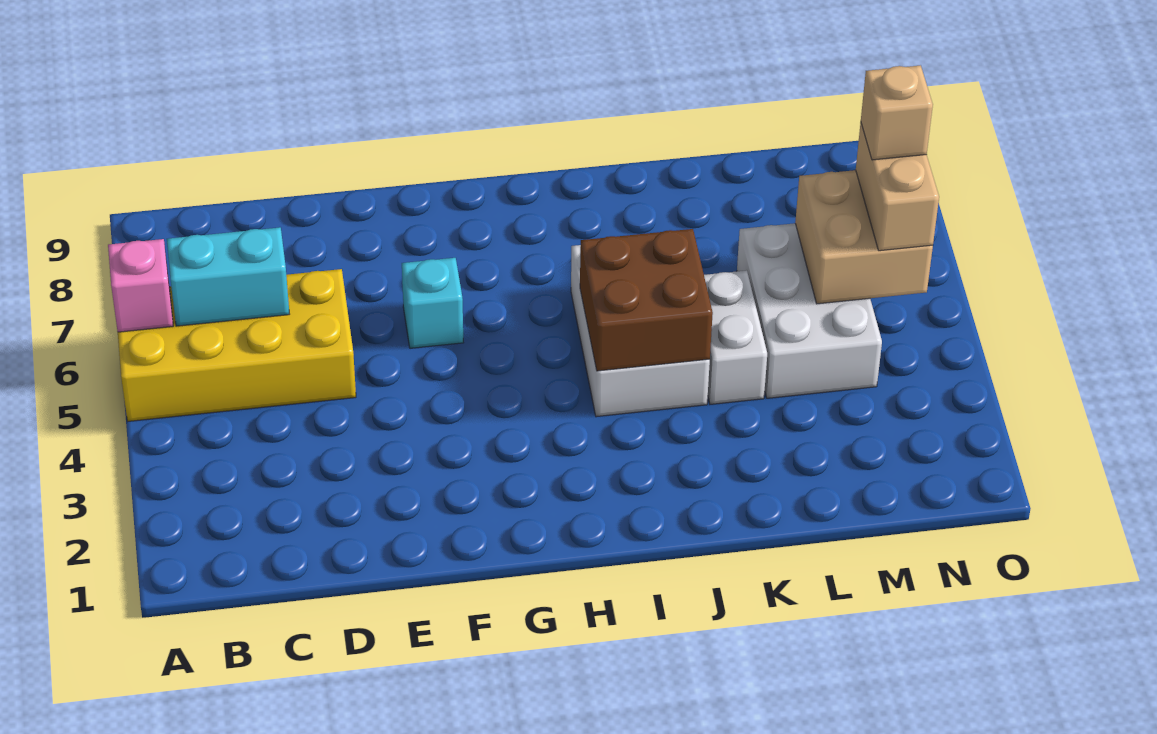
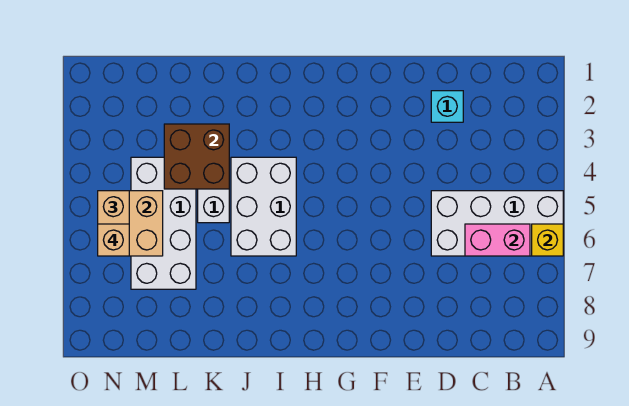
yellow 2x4 brick [118,269,356,421] -> white 2x4 brick [431,191,563,256]
pink 1x1 brick [108,239,173,332] -> yellow 1x1 brick [532,224,563,256]
cyan 1x2 brick [167,227,289,326] -> pink 1x2 brick [465,224,530,256]
cyan 1x1 brick [402,258,463,348] -> cyan 1x1 brick moved to [431,91,463,122]
brown 2x2 brick [580,229,713,371] -> brown 2x2 brick moved to [164,124,229,189]
white 2x3 brick [737,223,882,398] -> white 2x4 brick [131,157,196,289]

